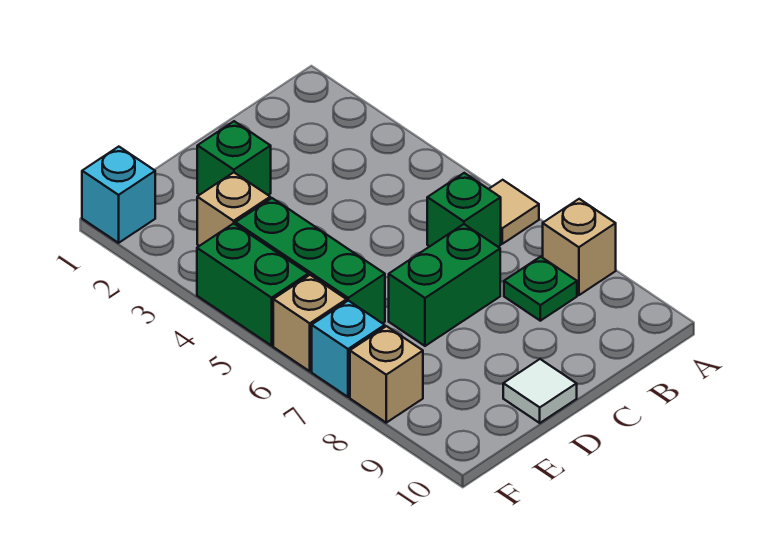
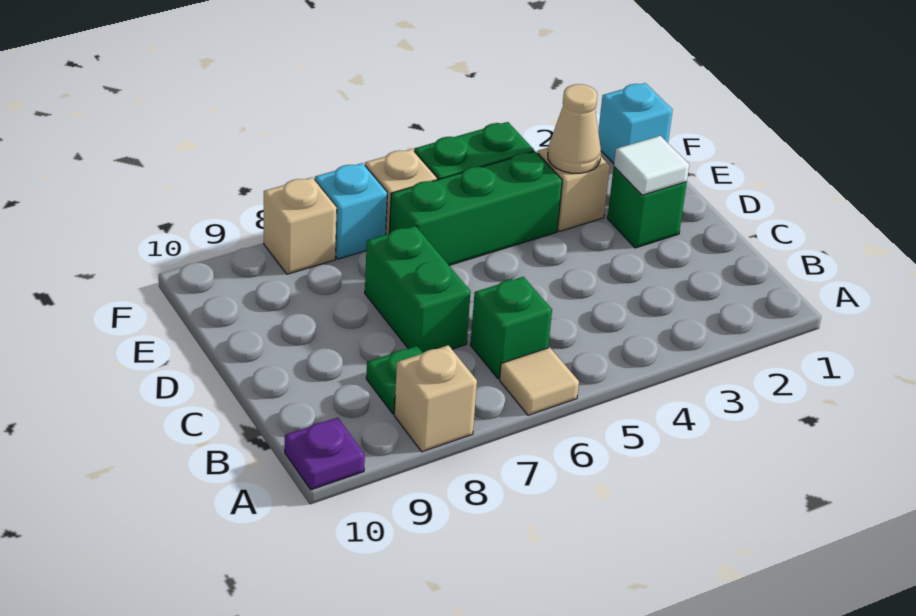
none -> purple 1x1 plate [285,418,365,490]
white 1x1 tile [503,359,577,423] -> white 1x1 tile moved to [614,136,689,195]
none -> tan 1x1 cone [548,84,601,173]

